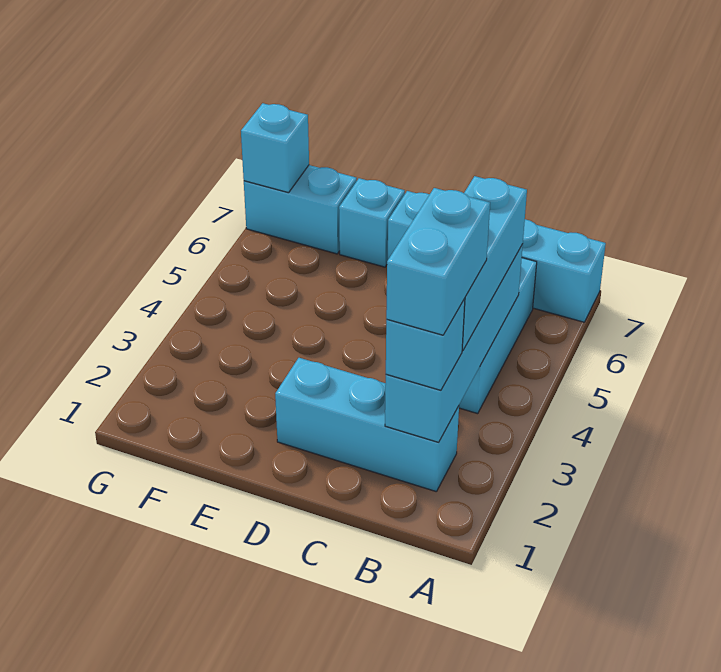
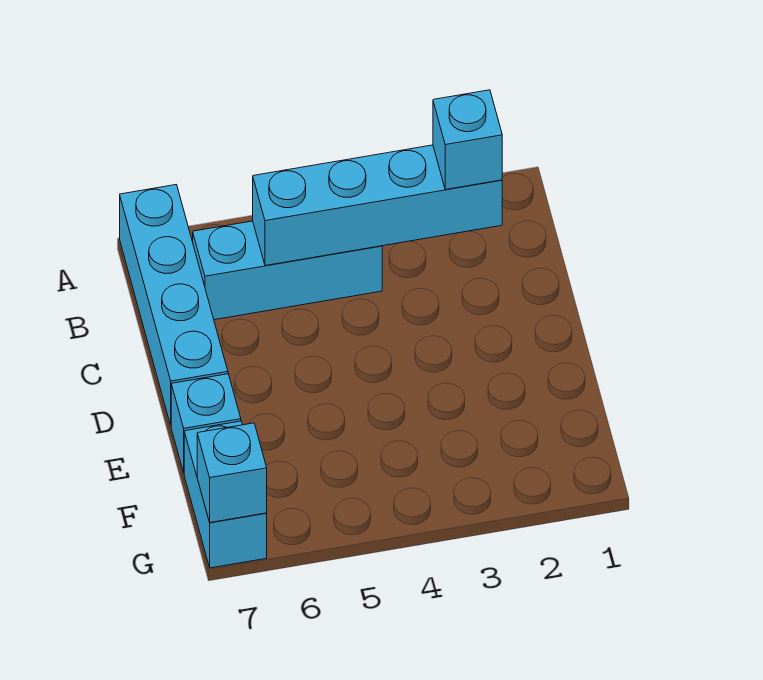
cyan 1x3 brick [275,358,459,492] -> none
cyan 1x2 brick [386,188,490,335] -> none
cyan 1x3 brick [462,176,527,351] -> none

